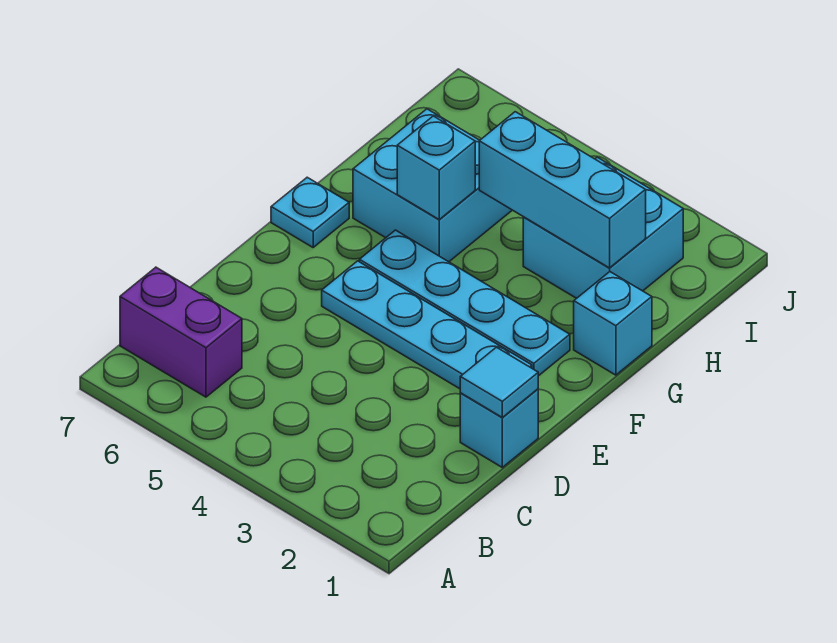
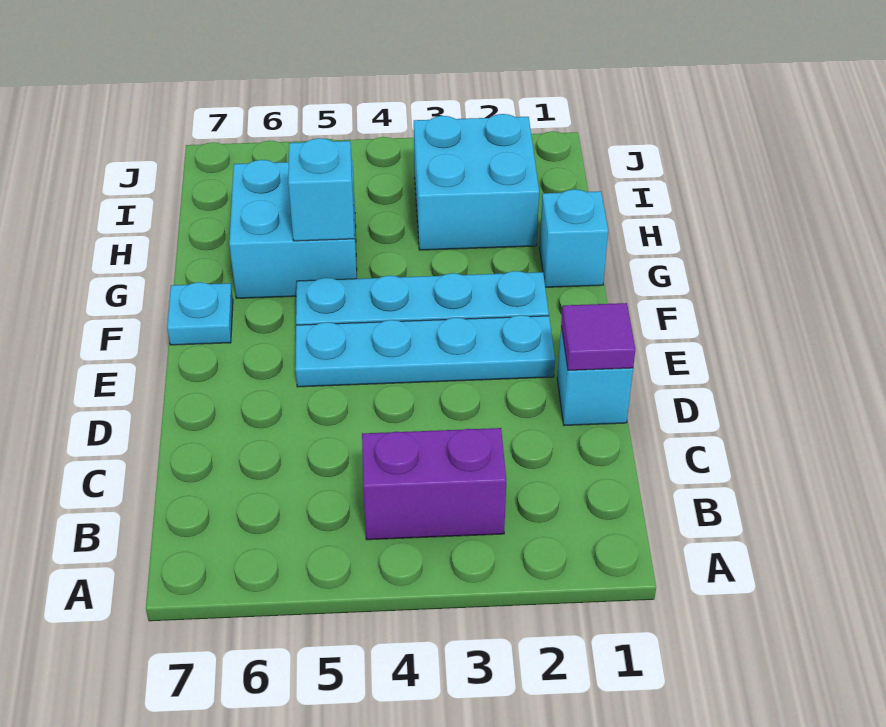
purple 1x2 brick [120,267,242,397] -> purple 1x2 brick moved to [362,428,506,540]
cyan 1x1 tile [460,347,538,417] -> purple 1x1 tile [561,303,635,371]
cyan 1x3 brick [479,112,646,268] -> none

